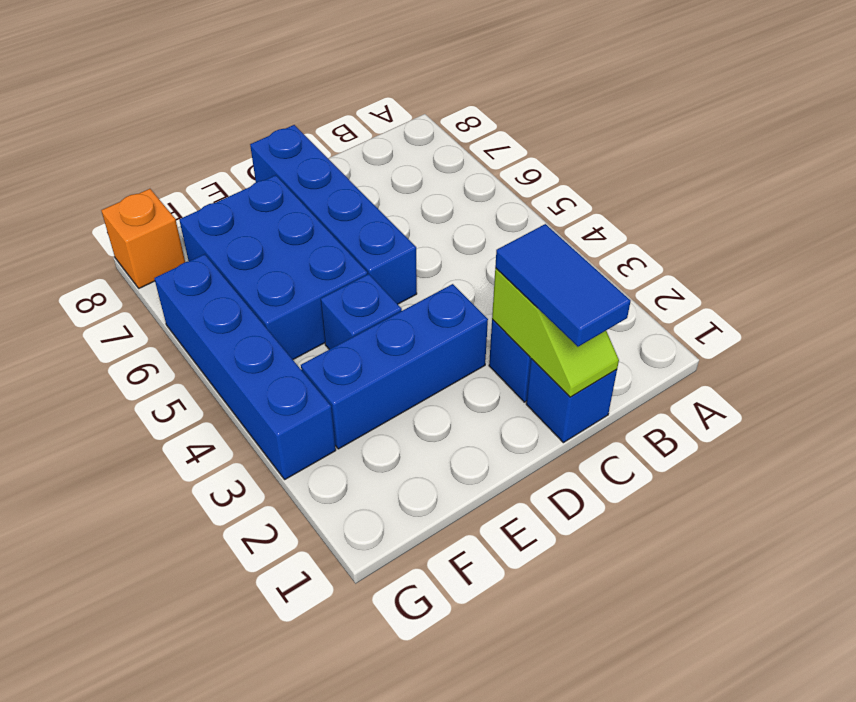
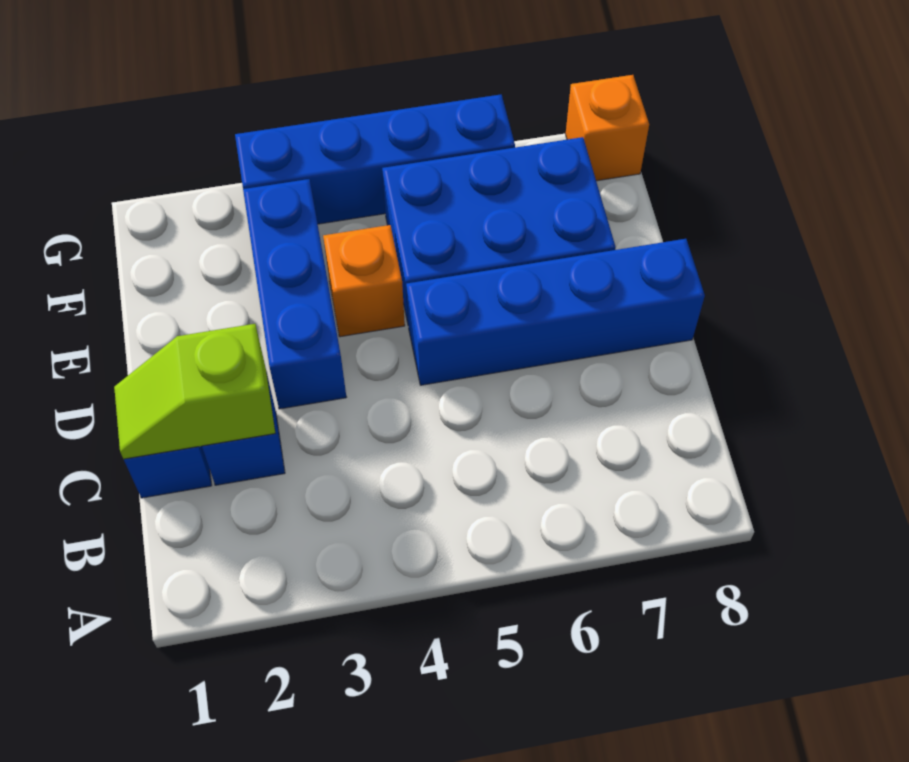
blue 1x2 tile [495,224,631,347] -> none
blue 1x1 brick [321,274,402,349] -> orange 1x1 brick [323,225,405,337]

